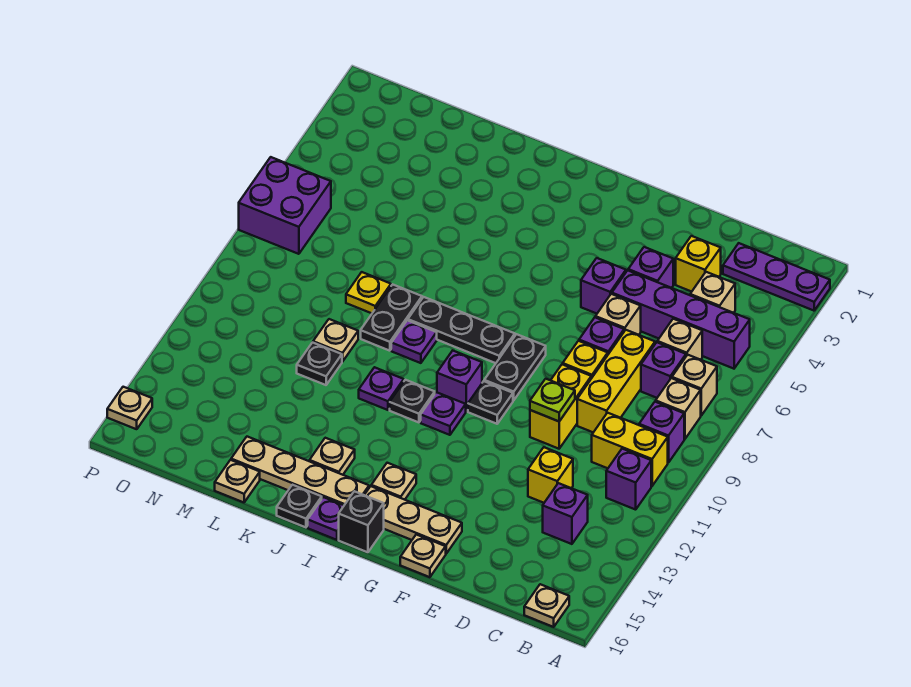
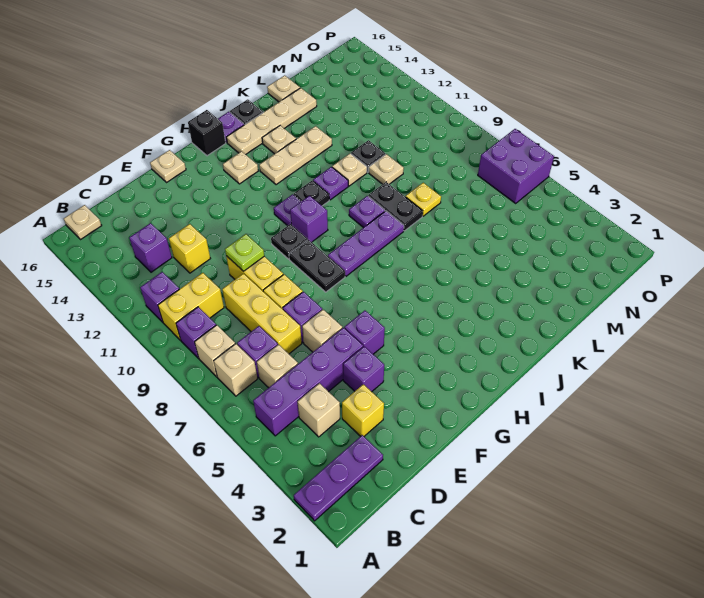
tan 1x3 plate [365,486,462,554] -> tan 1x3 plate moved to [259,126,332,185]
black 1x3 plate [408,297,515,363] -> purple 1x3 plate [328,211,404,276]
tan 1x1 plate [107,387,152,429] -> tan 1x1 plate moved to [332,154,367,186]

